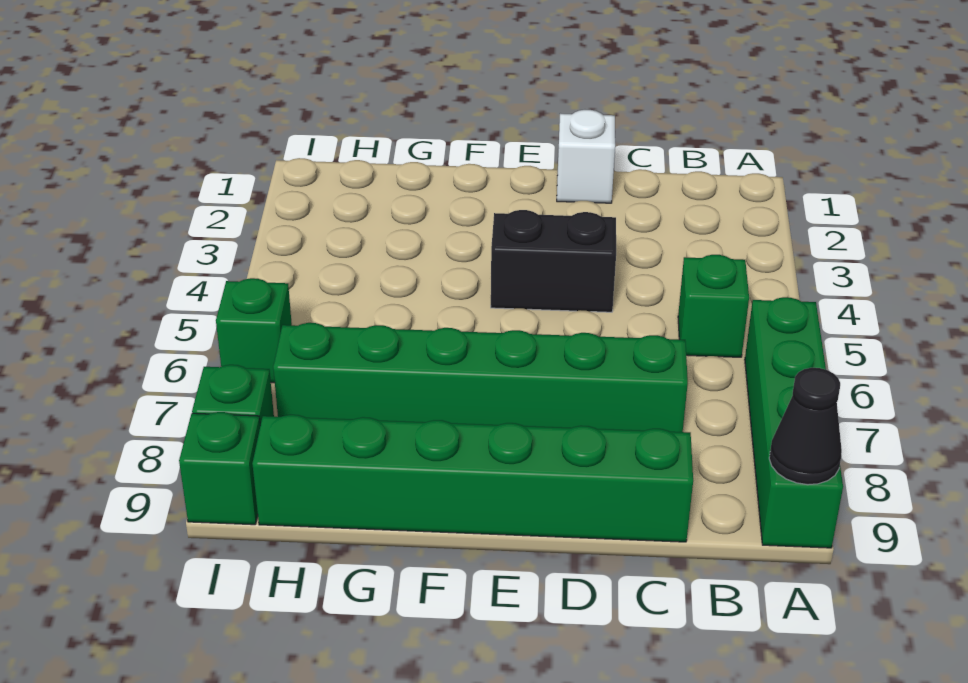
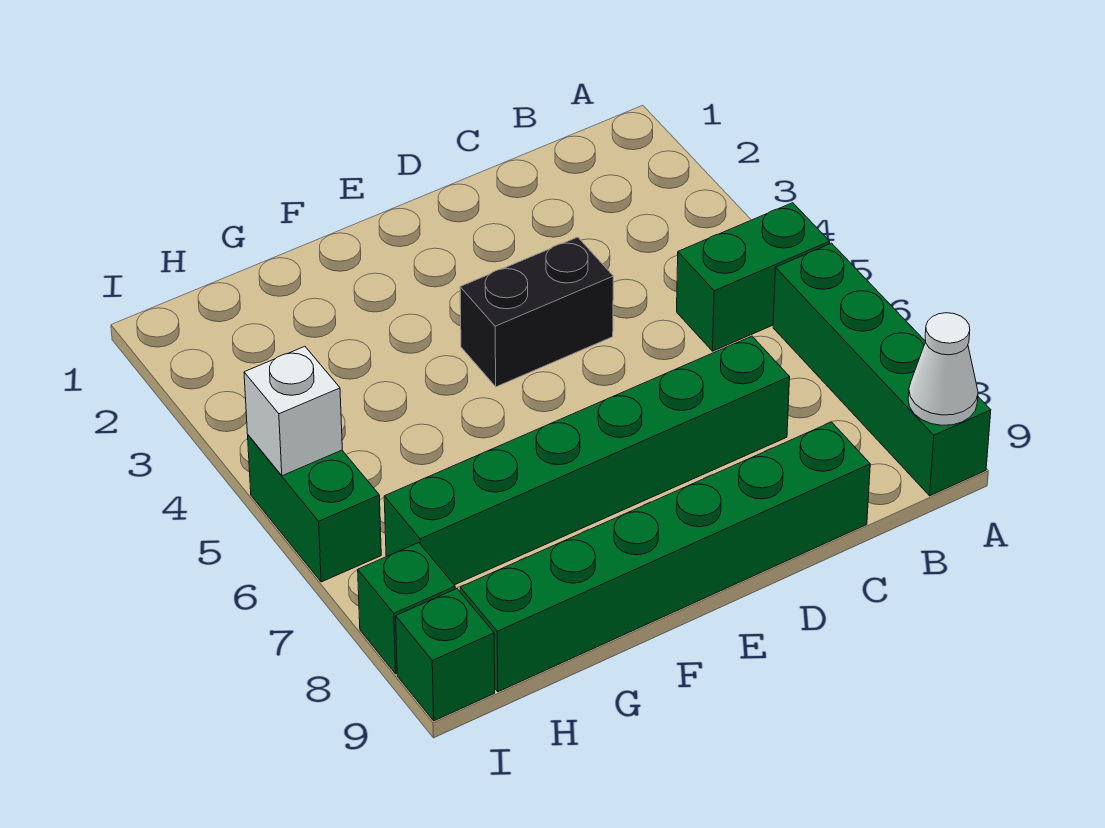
black 1x1 cone [769,368,842,485] -> white 1x1 cone [908,313,978,425]
green 1x1 brick [678,255,749,357] -> green 1x2 brick [677,203,830,351]
white 1x1 brick [557,110,615,203] -> white 1x1 brick moved to [244,346,342,476]
green 1x1 brick [216,278,292,383] -> green 1x2 brick [248,435,381,582]

